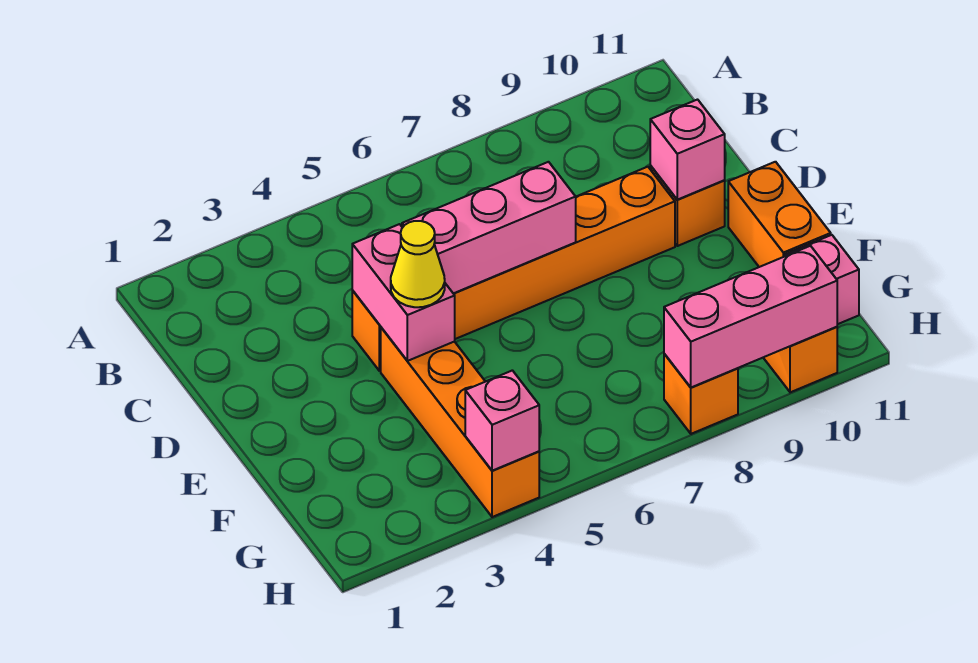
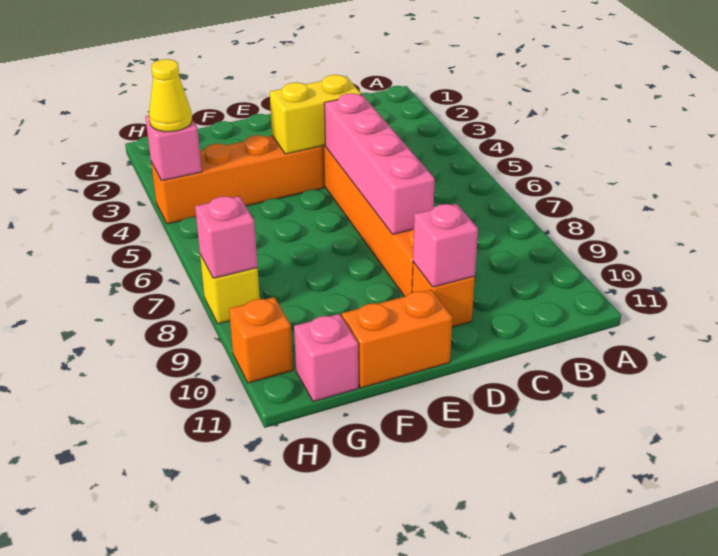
pink 1x2 brick [352,224,455,361] -> yellow 1x2 brick [270,75,361,154]
pink 1x3 brick [402,162,576,293] -> pink 1x4 brick [324,93,435,234]
yellow 1x1 cone [391,221,445,307] -> yellow 1x1 cone moved to [149,59,192,132]
orange 1x1 brick [664,354,738,434] -> yellow 1x1 brick [200,255,260,324]
pink 1x3 brick [664,246,837,387] -> pink 1x1 brick [195,196,258,278]

